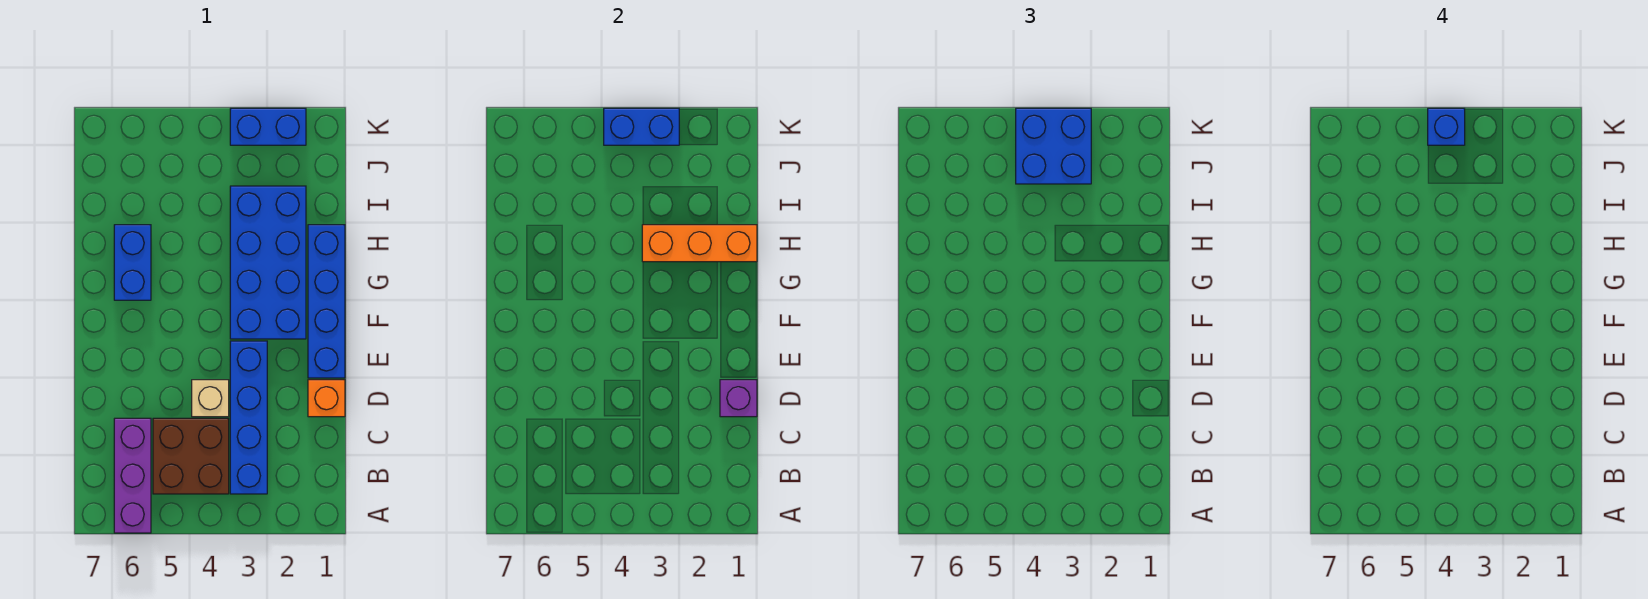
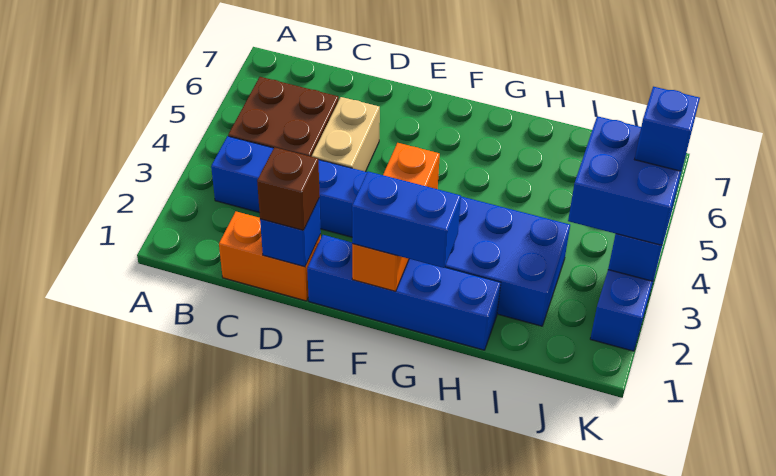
purple 1x3 brick [114,418,151,533] -> none
orange 1x1 brick [308,380,345,417] -> orange 1x2 brick [219,211,321,301]
purple 1x1 brick [720,380,757,417] -> blue 1x1 brick [260,198,321,267]
none -> brown 1x1 brick [257,147,320,230]
tan 1x1 brick [192,380,229,417] -> tan 1x2 brick [312,97,380,172]
blue 1x2 brick [114,225,151,300] -> blue 1x2 brick moved to [352,171,461,268]
orange 1x3 brick [642,225,757,262] -> orange 1x3 brick moved to [352,143,440,291]

